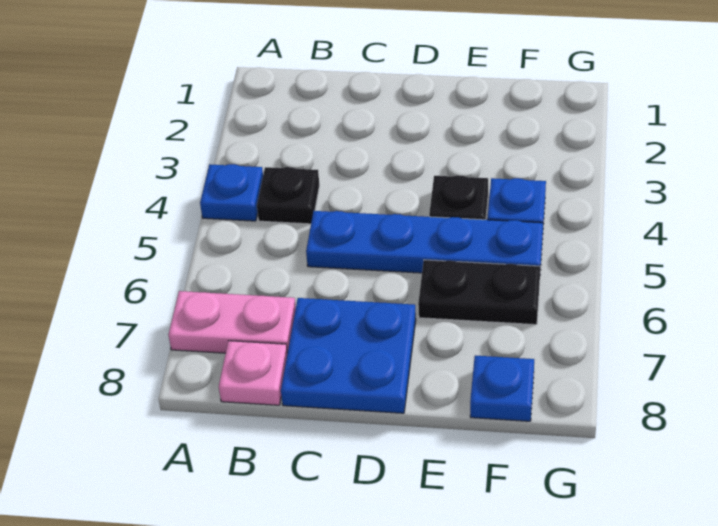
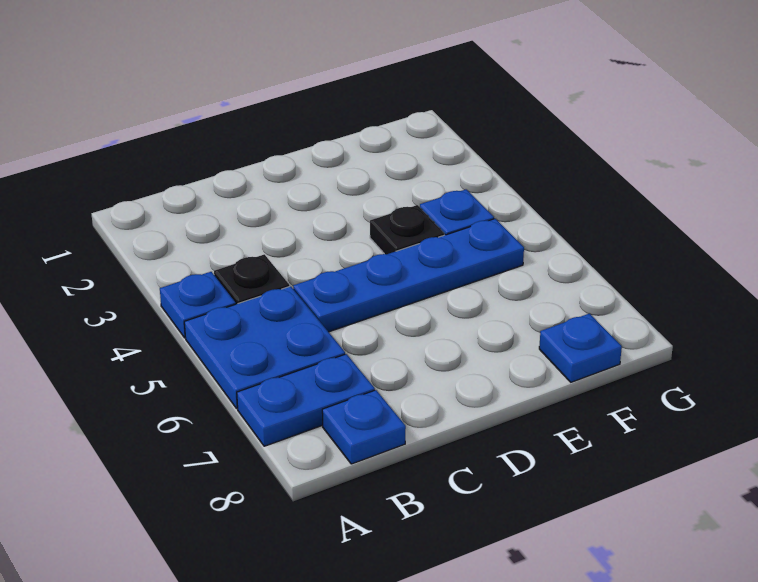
pink 1x2 plate [169,291,296,353] -> blue 1x2 plate [237,354,375,446]
pink 1x1 plate [219,341,287,405] -> blue 1x1 plate [322,390,406,464]
blue 2x2 plate [281,298,416,413] -> blue 2x2 plate moved to [184,286,345,409]
black 1x2 plate [418,260,540,325] -> none

